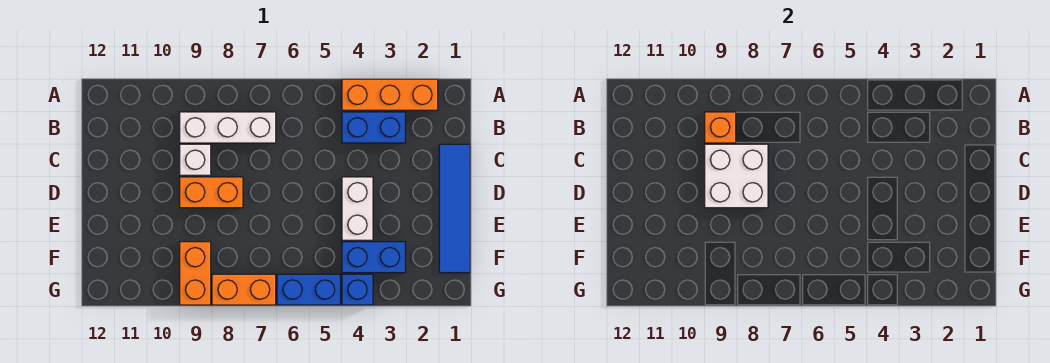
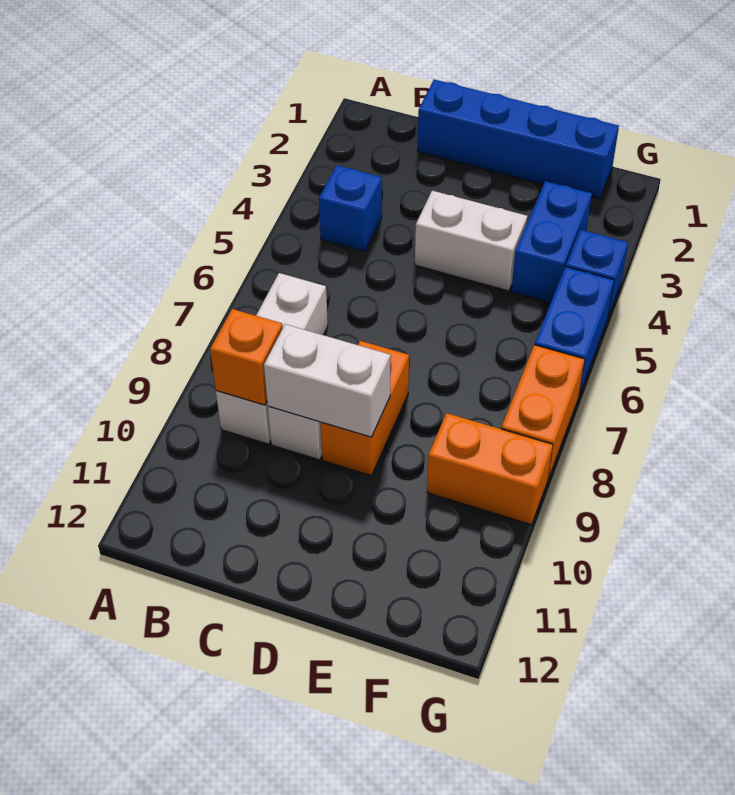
orange 1x3 brick [342,79,438,110] -> none
blue 1x2 brick [342,112,405,143] -> blue 1x1 brick [319,165,382,251]
blue 1x4 tile [439,144,470,273] -> blue 1x4 brick [417,80,619,199]
white 2x2 brick [705,144,768,208] -> white 1x2 brick [264,324,391,437]

